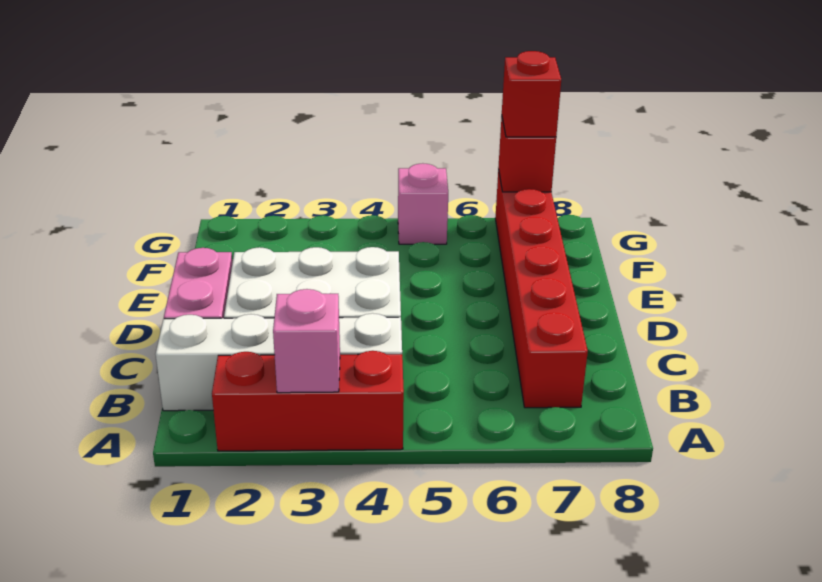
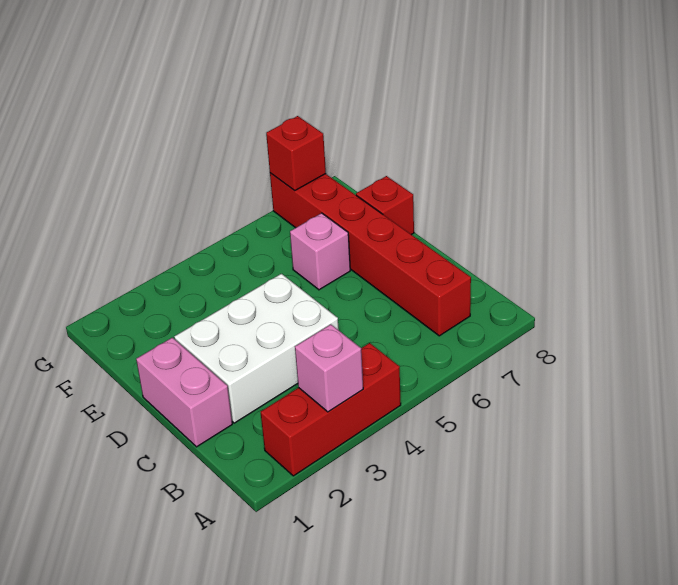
white 1x4 brick [155,313,402,411] -> none
pink 1x1 brick [398,163,448,244] -> pink 1x1 brick moved to [290,213,350,290]
red 1x1 brick [502,51,561,137] -> red 1x1 brick moved to [356,176,414,235]

